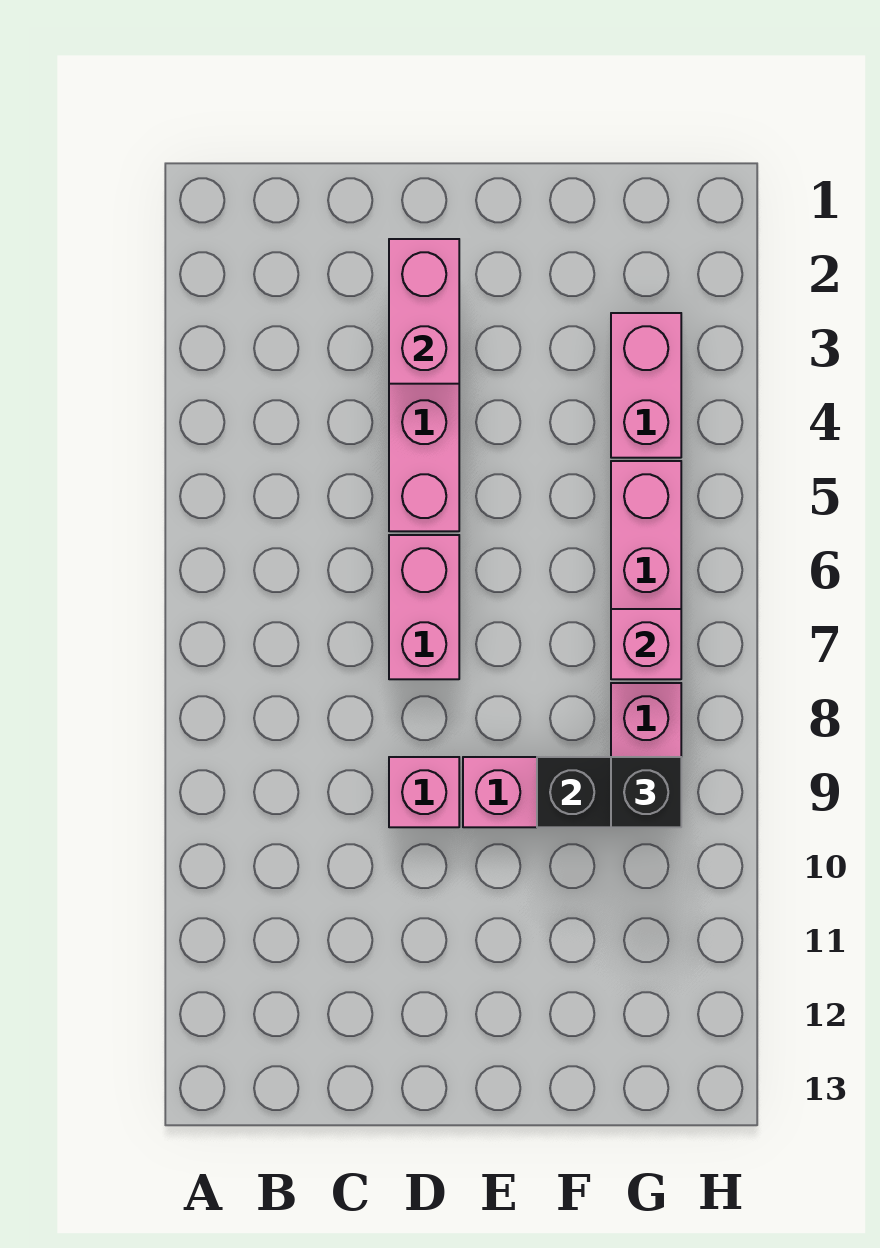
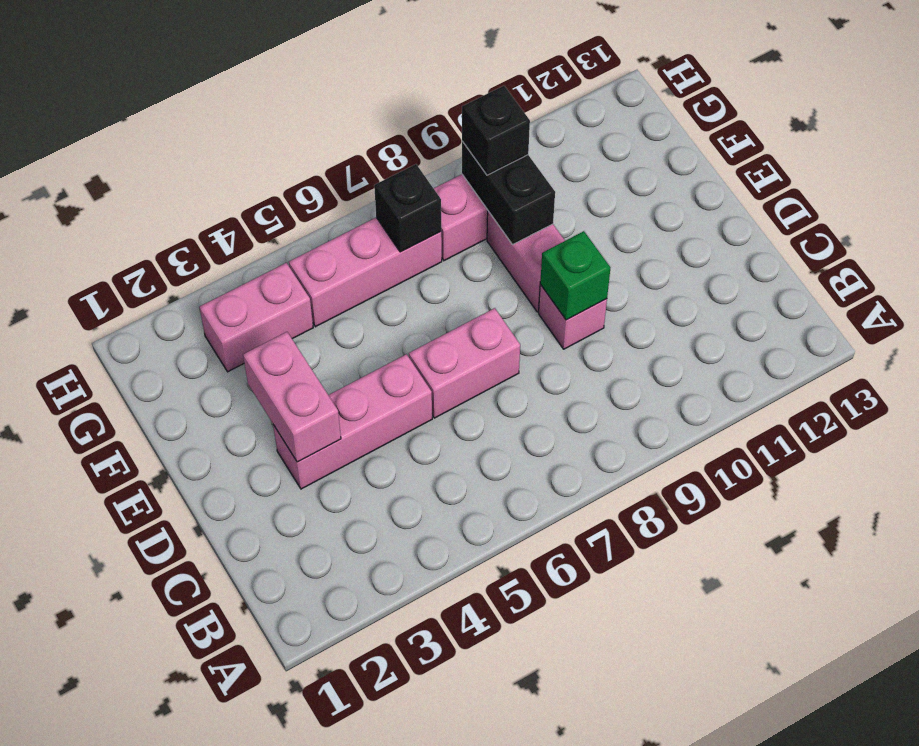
pink 1x2 brick [389,239,459,384] -> pink 1x2 brick turned to [243,332,341,462]
none -> green 1x1 brick [540,231,610,320]
pink 1x1 brick [611,609,681,679] -> black 1x1 brick [374,164,441,252]

